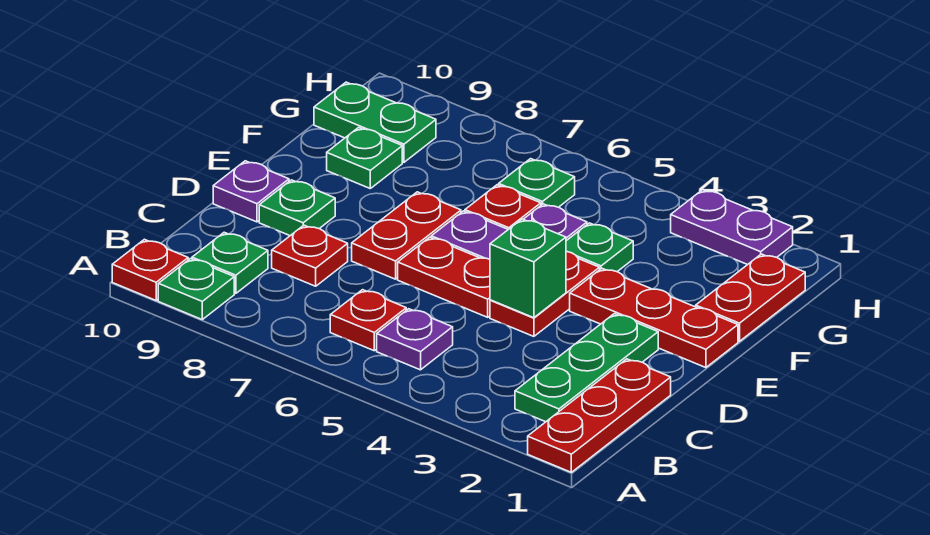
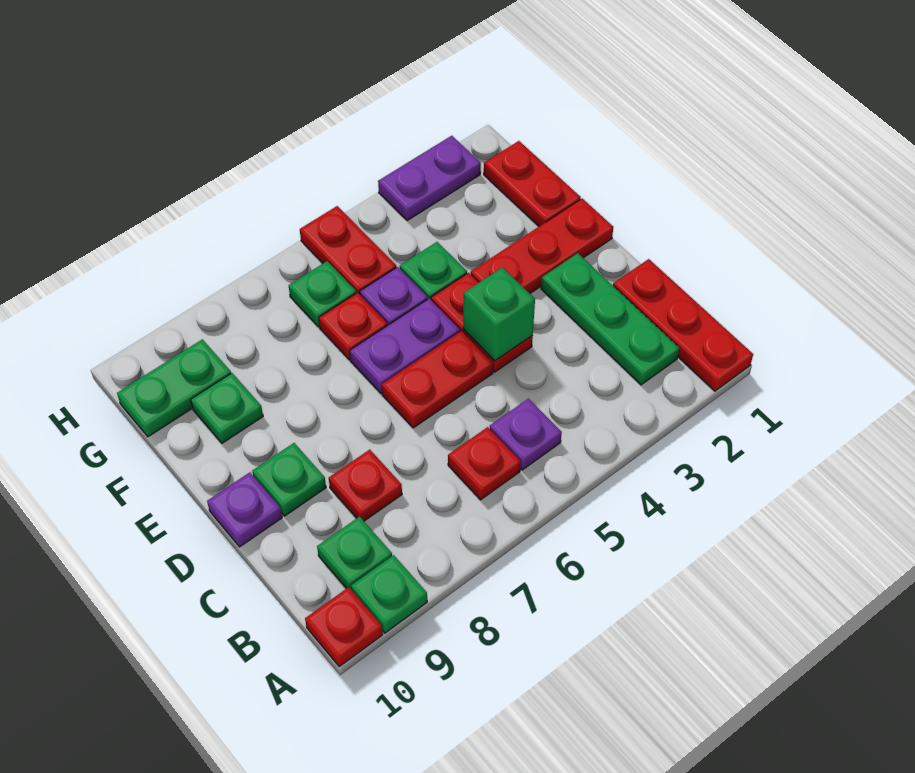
red 1x2 plate [352,192,461,279] -> red 1x2 plate moved to [300,206,396,294]

